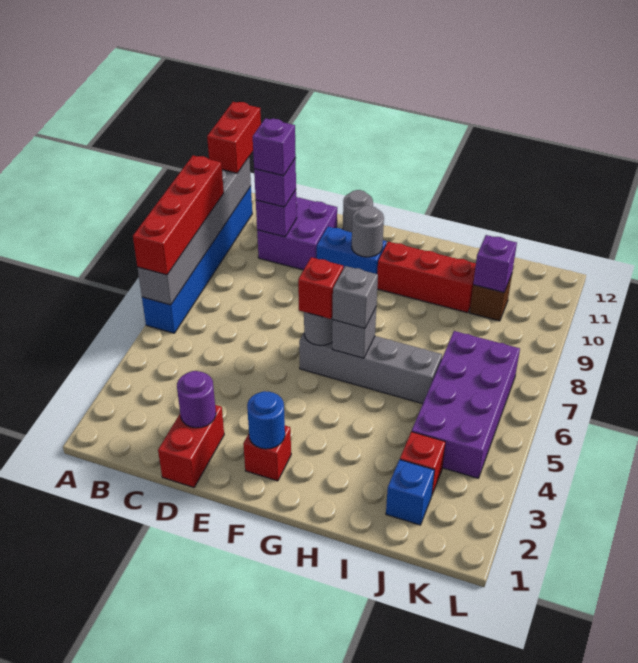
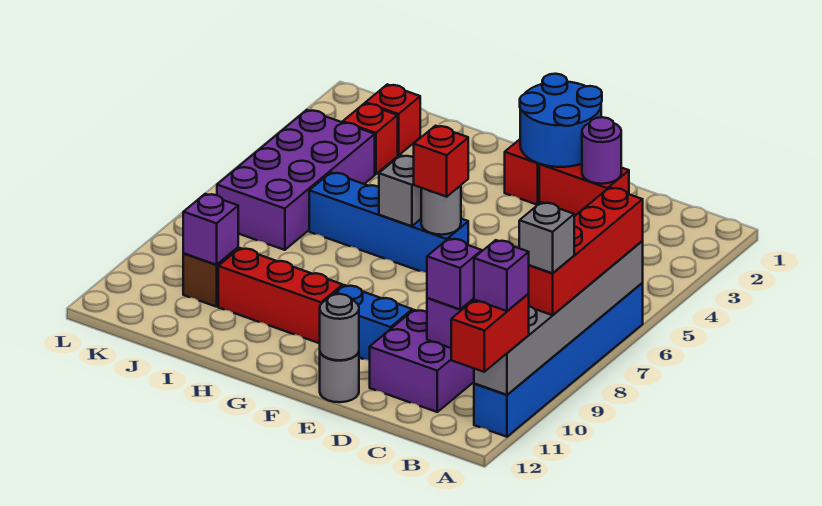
purple 1x1 brick [253,118,296,176] -> purple 1x1 brick moved to [474,240,529,311]
red 1x2 brick [158,405,224,487] -> red 1x2 brick turned to [539,164,629,216]
blue 1x1 round brick [247,391,285,449] -> blue 2x2 round brick [520,74,602,167]
grey 1x4 brick [299,333,442,404] -> blue 1x4 brick [309,173,468,273]
grey 1x1 round brick [352,205,384,257] -> grey 1x1 round brick moved to [320,294,359,360]
grey 1x1 brick [333,266,378,328] -> grey 1x1 brick moved to [519,202,574,273]
blue 1x1 brick [386,460,434,525] -> red 1x1 brick [365,84,420,155]

